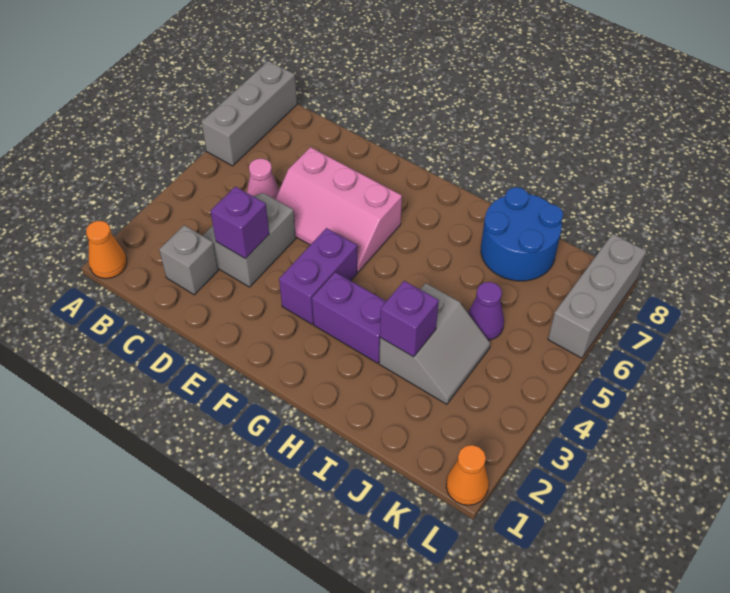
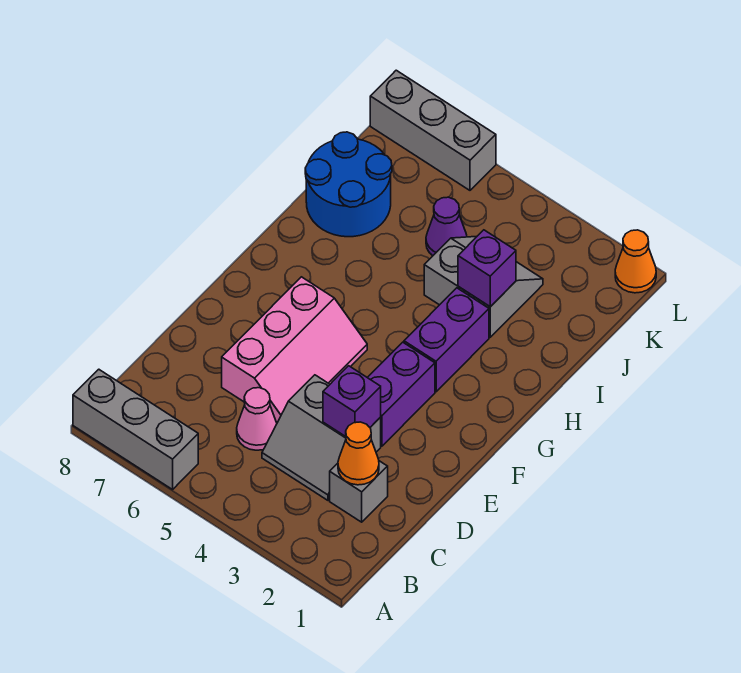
orange 1x1 cone [86,221,127,279] -> orange 1x1 cone moved to [338,422,379,485]
purple 1x2 brick [279,228,357,324] -> purple 1x2 brick turned to [367,342,435,446]

